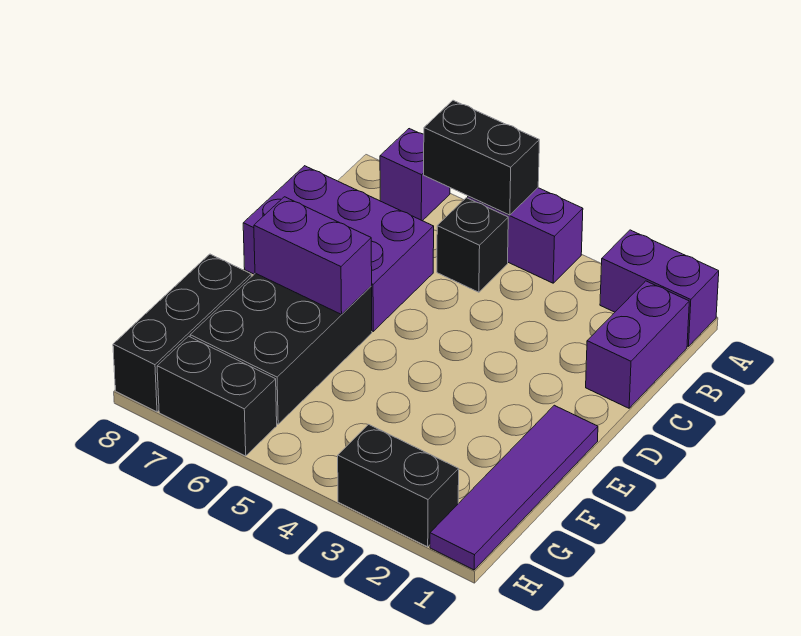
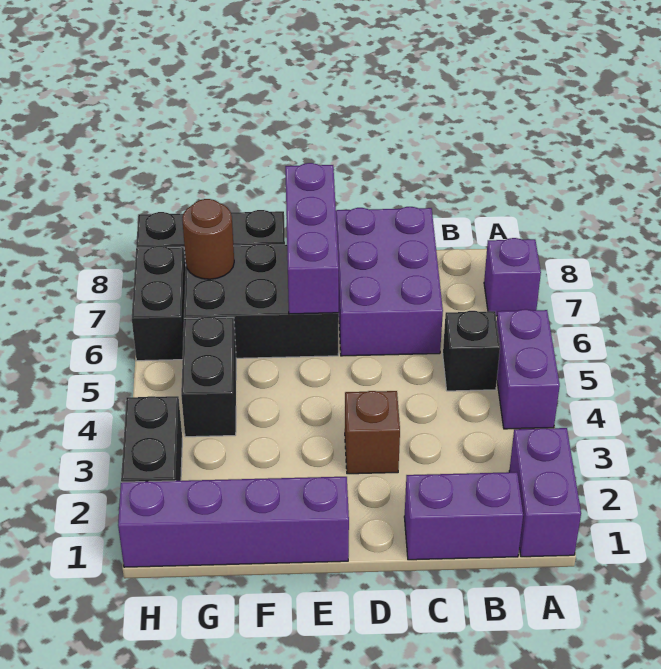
black 1x2 brick [424,100,539,215] -> black 1x2 brick moved to [181,317,236,437]
none -> brown 1x1 brick [345,391,400,474]
purple 1x4 tile [430,405,598,570] -> purple 1x4 brick [118,477,349,567]
purple 1x2 brick [254,197,372,314] -> purple 1x3 brick [285,163,339,314]
none -> brown 1x1 round brick [182,199,234,279]

